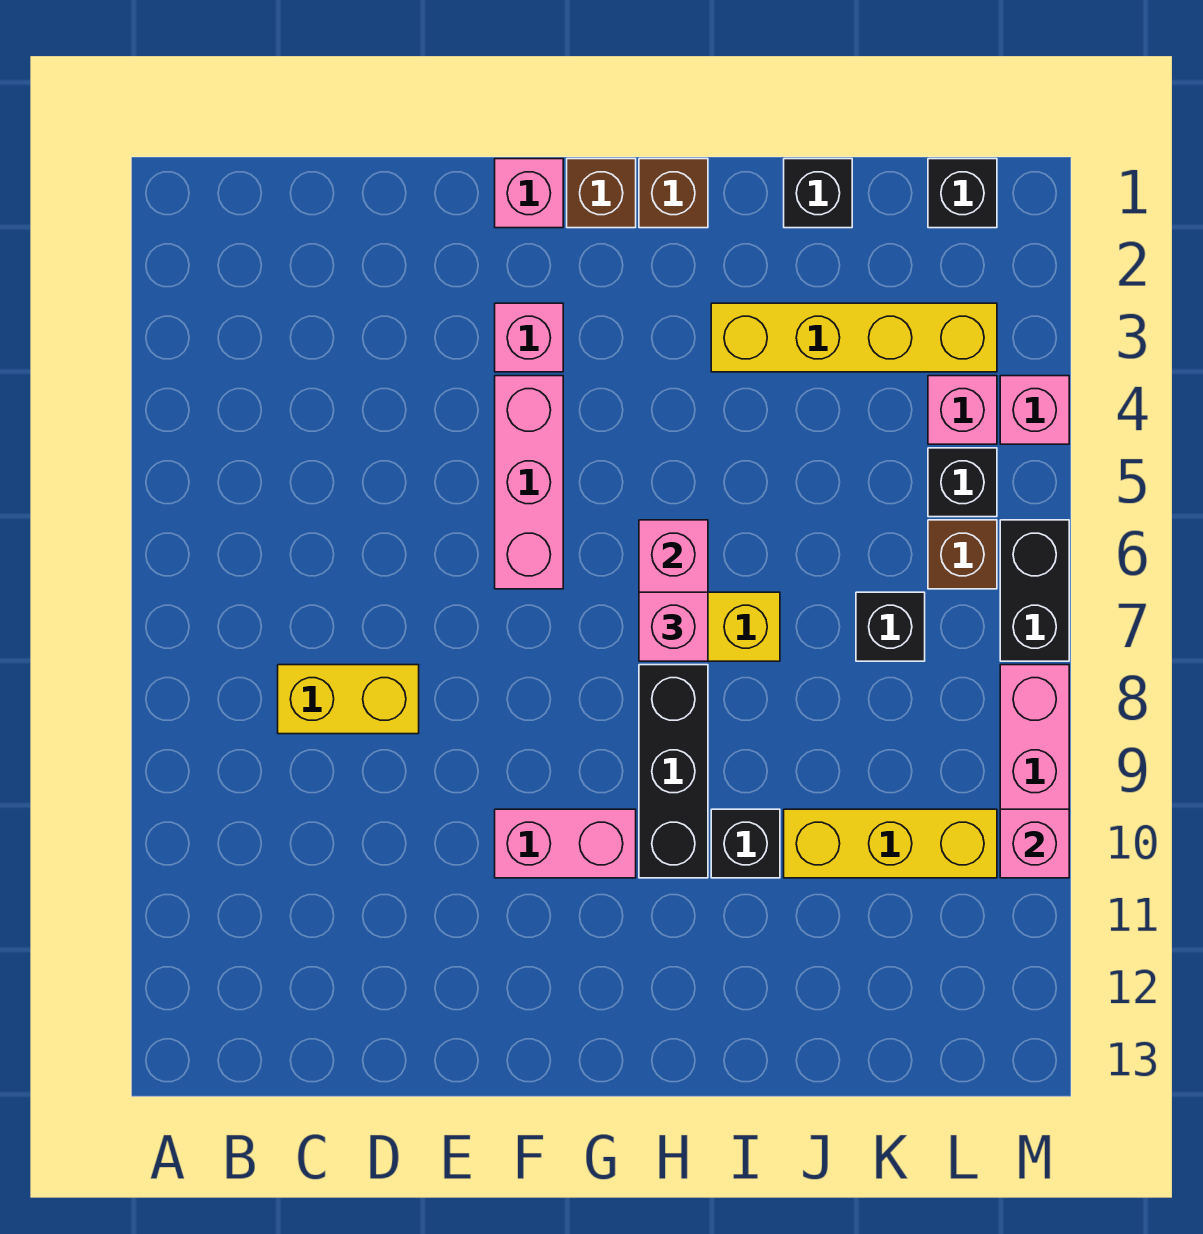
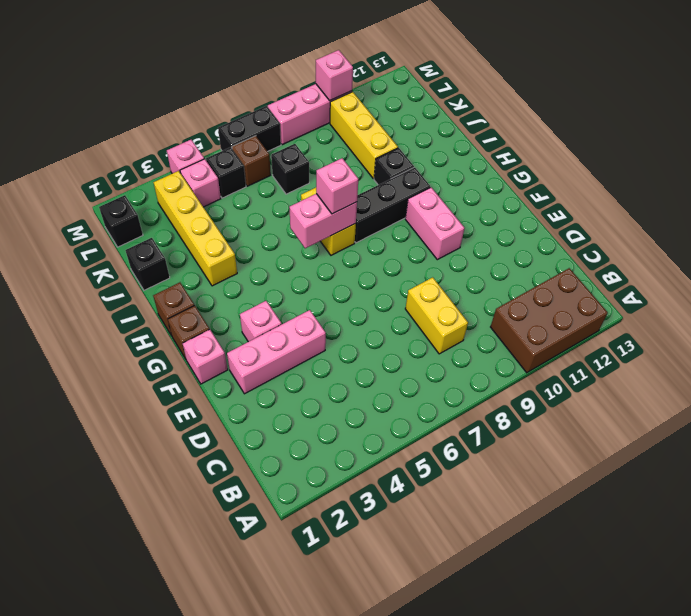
none -> brown 2x3 brick [491,268,608,373]
pink 1x3 brick [495,376,563,589] -> pink 1x3 brick moved to [227,310,326,394]

